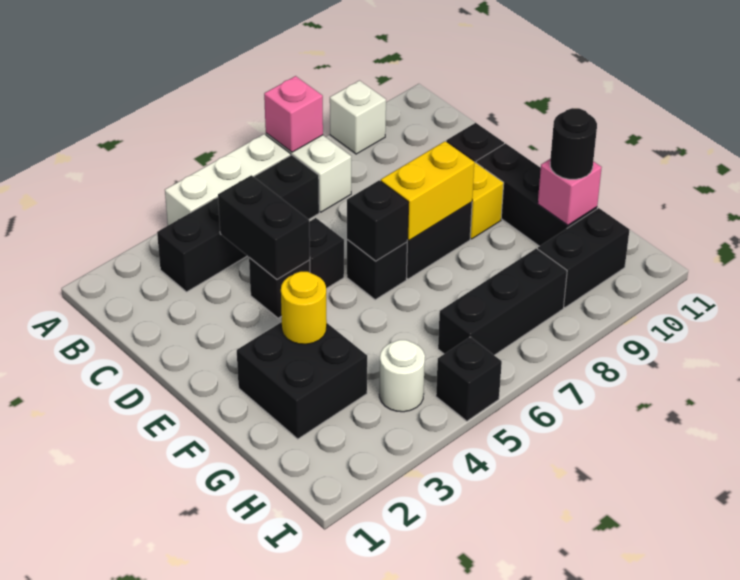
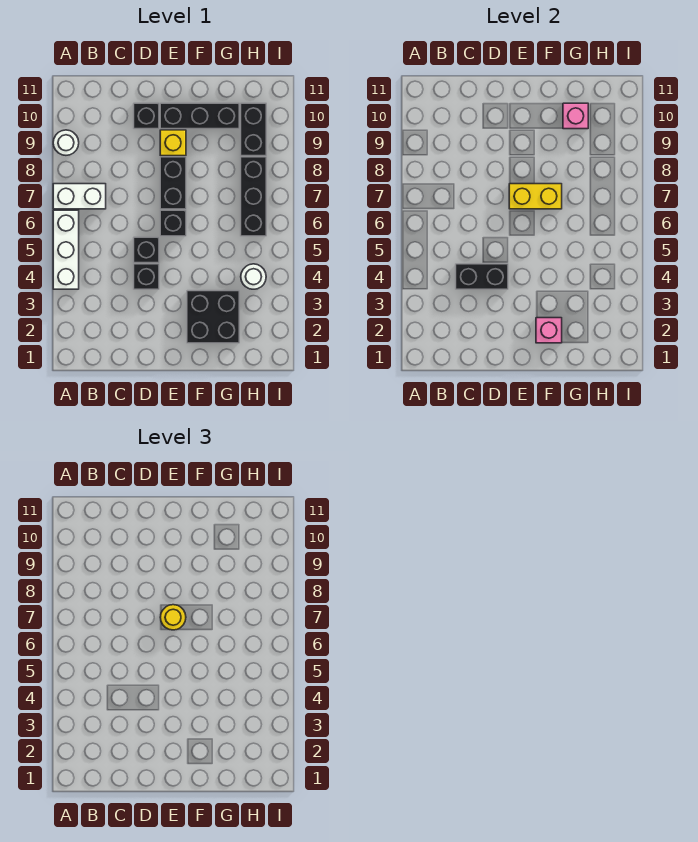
pink 1x1 brick [264,76,323,152] -> pink 1x1 brick moved to [536,318,562,343]
white 1x1 brick [330,81,386,154] -> white 1x1 round brick [53,130,79,155]
black 1x4 brick [157,155,319,292] -> none
black 1x1 brick [347,180,408,261] -> none
yellow 1x2 brick [381,141,474,240] -> yellow 1x2 brick turned to [509,184,562,209]
yellow 1x1 round brick [281,272,327,344] -> yellow 1x1 round brick moved to [160,605,186,630]
black 1x1 round brick [550,108,597,179] -> none
black 1x1 brick [436,337,502,421] -> none

